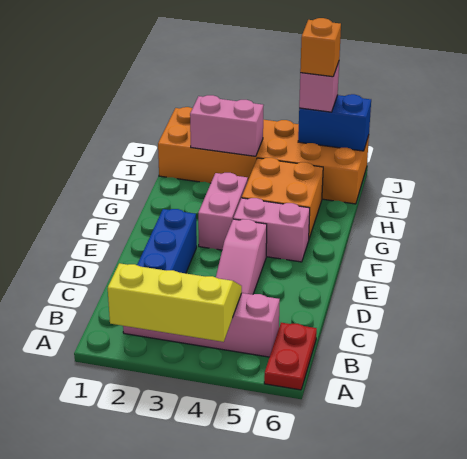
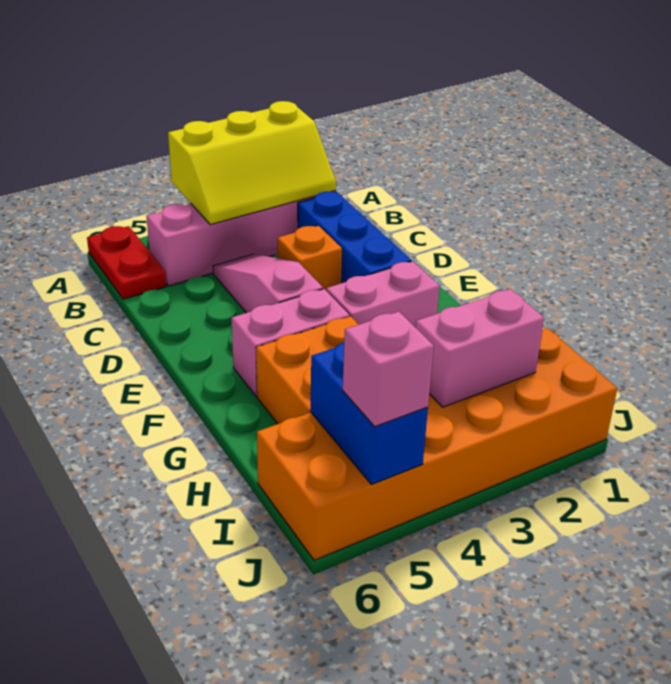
pink 1x2 brick [198,173,248,250] -> pink 1x2 brick turned to [326,261,440,328]
blue 1x2 brick [298,94,371,151] -> blue 1x2 brick turned to [311,343,428,484]
orange 1x1 brick [300,18,341,77] -> orange 1x1 brick moved to [278,226,342,290]

